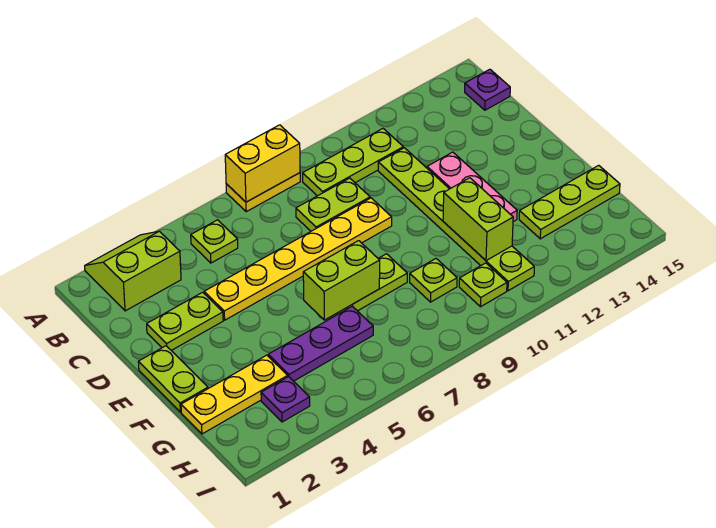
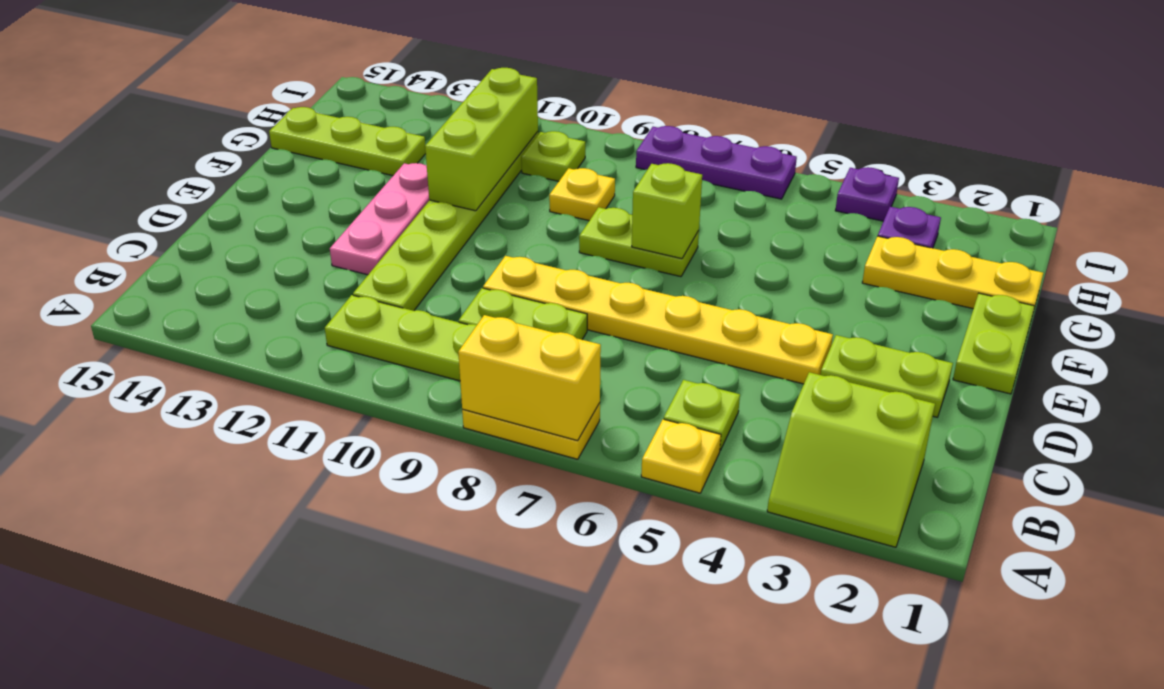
none -> yellow 1x1 plate [641,419,721,493]
purple 1x1 plate [465,69,510,110] -> purple 1x1 plate moved to [835,167,899,221]
lime 1x2 brick [303,241,380,320] -> lime 1x1 brick [632,163,702,259]
lime 1x2 brick [443,178,513,261] -> lime 1x3 brick [425,68,538,211]
purple 1x3 plate [268,306,373,381] -> purple 1x3 plate moved to [636,126,797,199]
lime 1x1 plate [410,259,457,302] -> yellow 1x1 plate [549,168,615,221]

